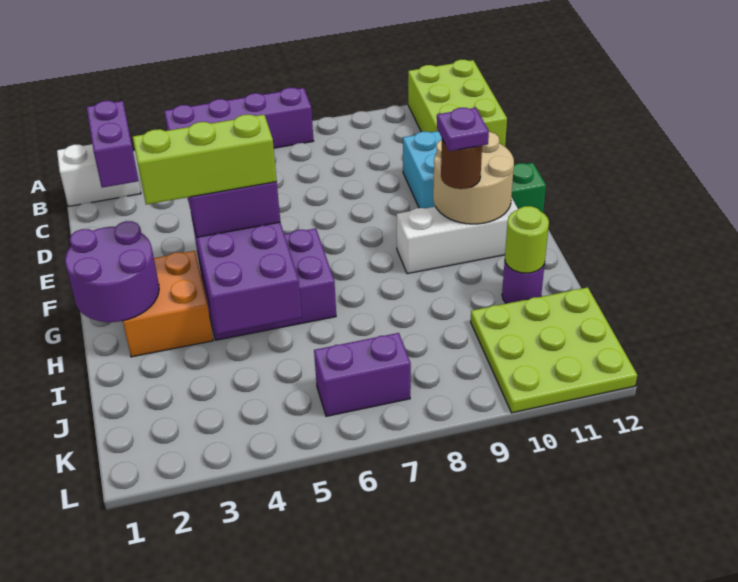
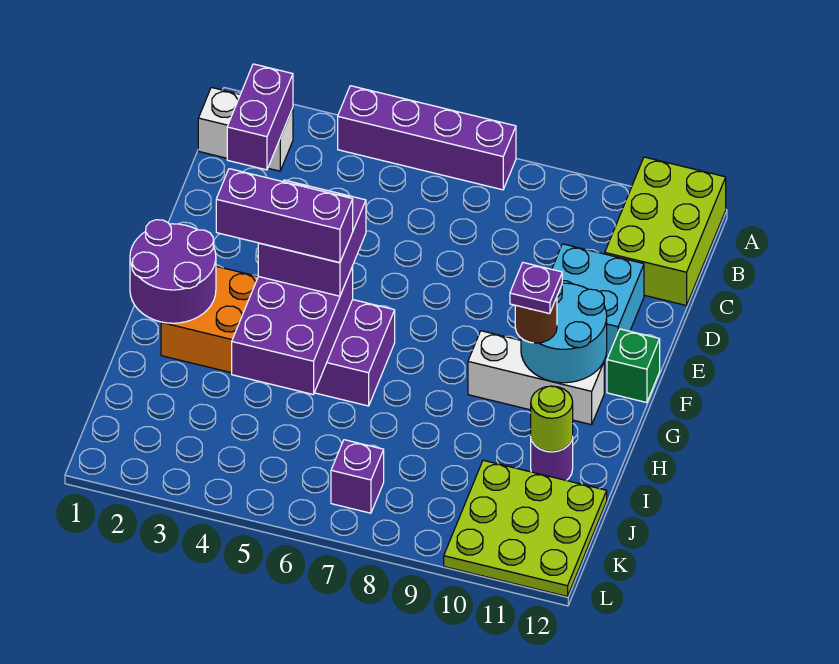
tan 2x2 round brick [433,132,514,224] -> cyan 2x2 round brick [521,283,607,383]
lime 1x3 brick [133,115,277,205] -> purple 1x3 brick [216,169,353,263]
purple 1x2 brick [314,333,411,416] -> purple 1x1 brick [331,440,384,513]

